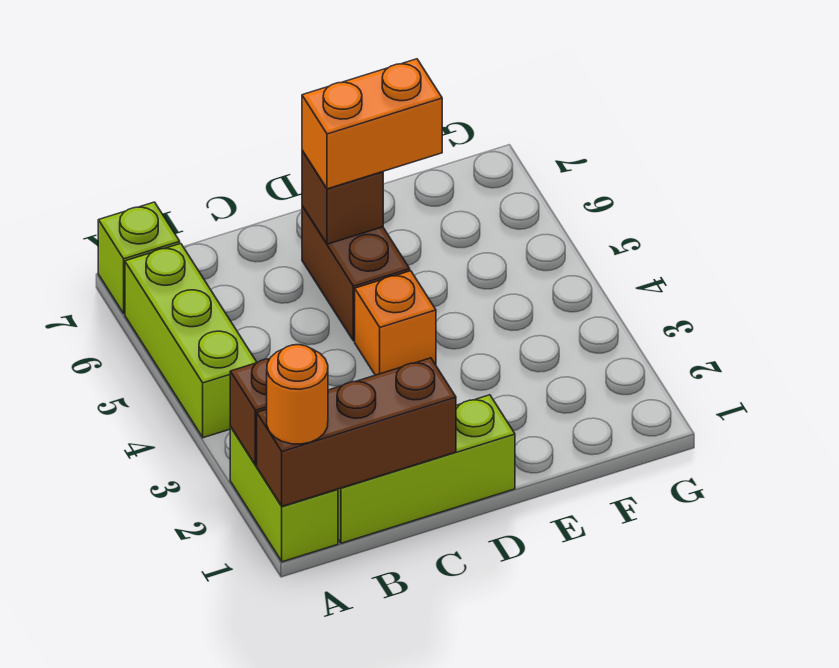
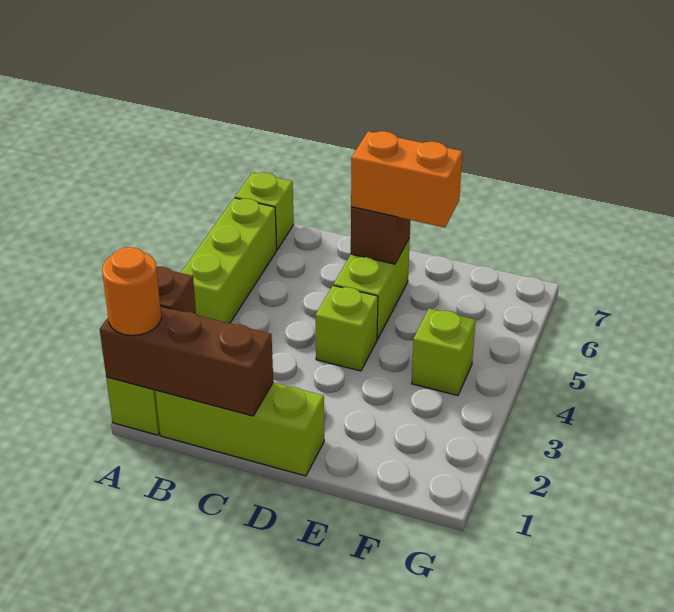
orange 1x1 brick [355,271,436,375] -> lime 1x1 brick [316,285,378,371]
brown 1x2 brick [302,206,410,341] -> lime 1x2 brick [334,238,410,339]
none -> lime 1x1 brick [412,308,476,396]

